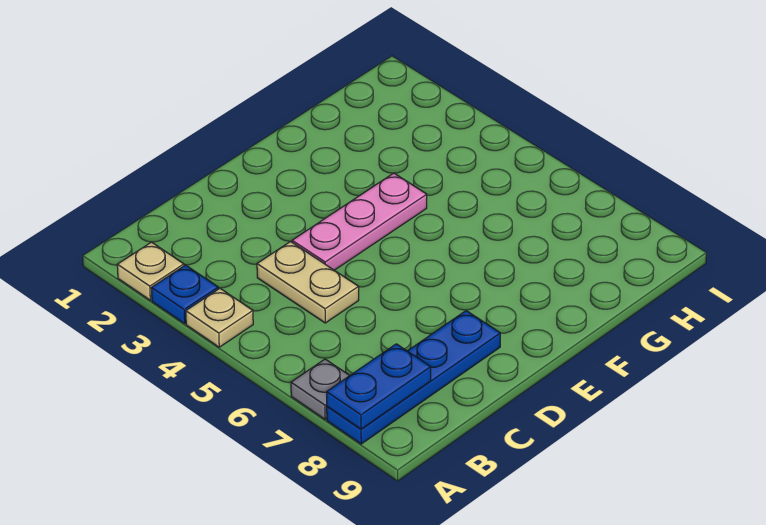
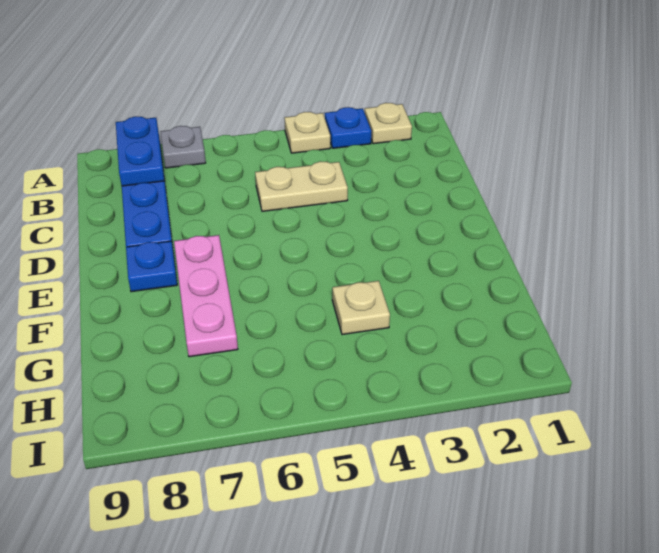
pink 1x3 plate [292,173,427,270] -> pink 1x3 plate moved to [174,235,238,357]
none -> blue 1x1 plate [126,241,177,292]
none -> tan 1x1 plate [332,281,390,335]

